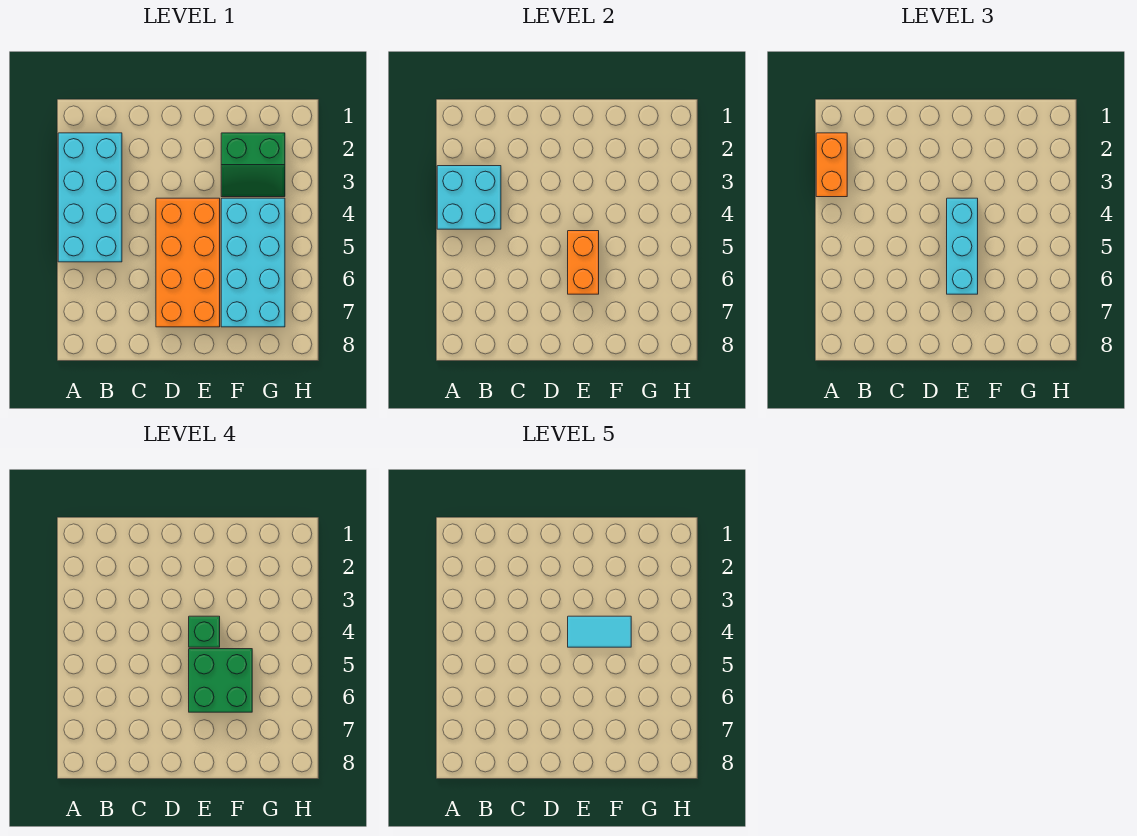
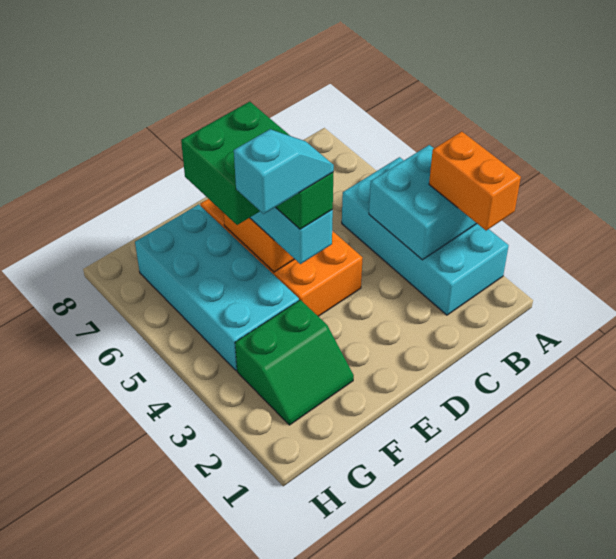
cyan 1x2 tile [568,616,631,647] -> cyan 1x2 slope [234,129,334,214]
green 2x2 slope [221,133,285,197] -> green 2x2 slope turned to [235,300,354,425]

